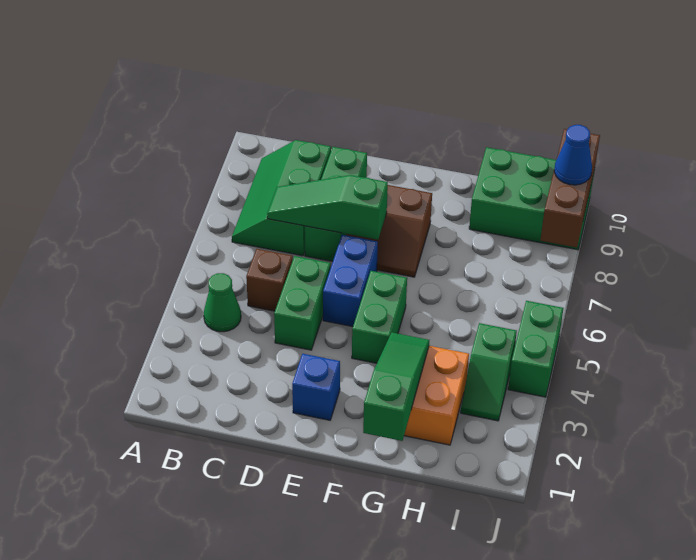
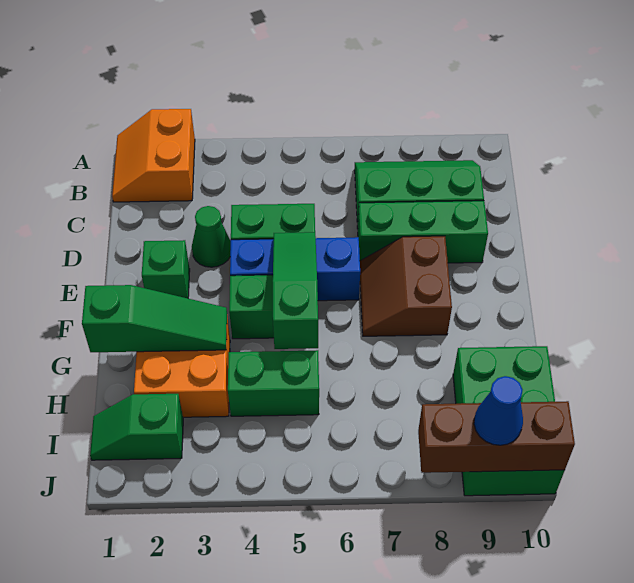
none -> orange 2x2 slope [112,109,195,202]
green 1x1 cone [204,273,241,332] -> green 1x1 cone moved to [192,206,231,267]
brown 1x1 brick [246,249,293,311] -> none
green 1x3 slope [267,175,388,240] -> green 1x3 slope moved to [273,232,318,349]
blue 1x1 brick [292,354,340,420] -> green 1x1 brick [142,240,190,298]
blue 1x2 brick [323,235,378,327] -> blue 1x3 brick [230,237,360,301]
green 1x2 slope [461,323,517,421] -> green 1x2 slope moved to [90,394,183,460]
green 1x2 brick [508,301,563,397] -> green 1x2 brick moved to [228,350,319,416]

